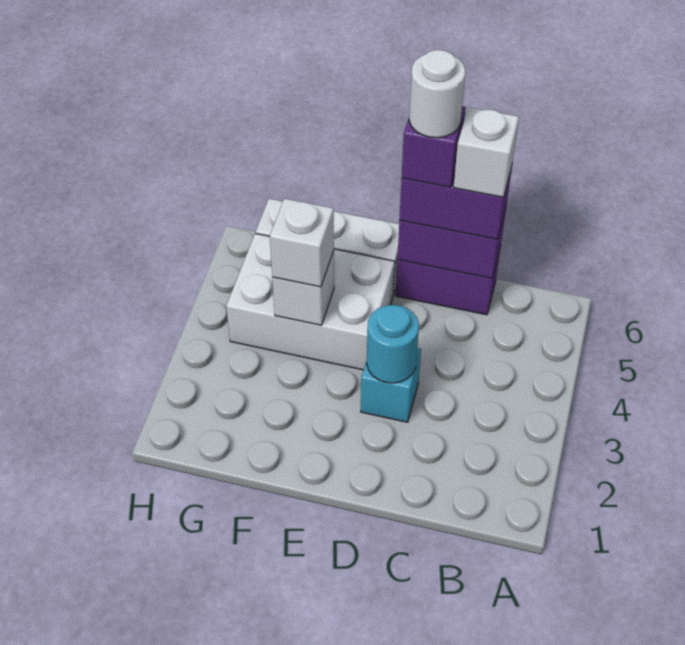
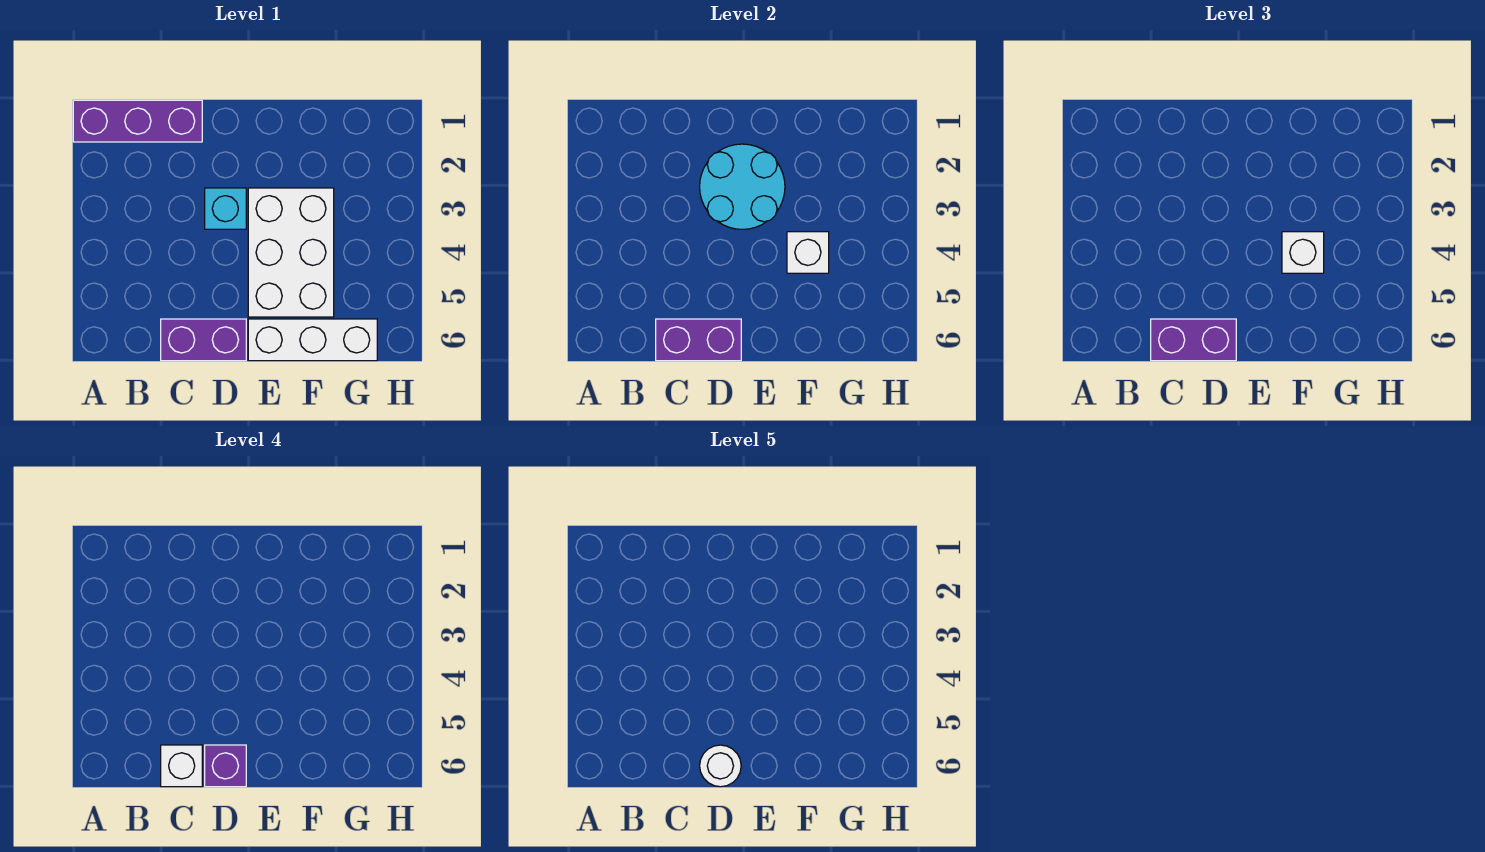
none -> purple 1x3 brick [73,100,202,142]
cyan 1x1 round brick [367,305,419,383] -> cyan 2x2 round brick [700,144,785,229]
white 2x3 brick [226,233,395,370] -> white 2x3 brick turned to [248,188,334,317]

